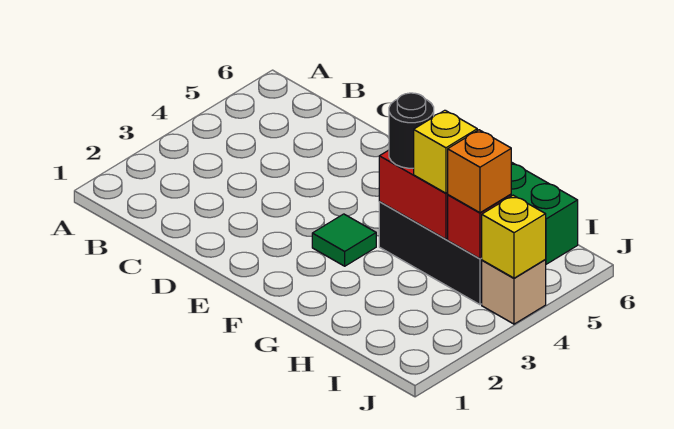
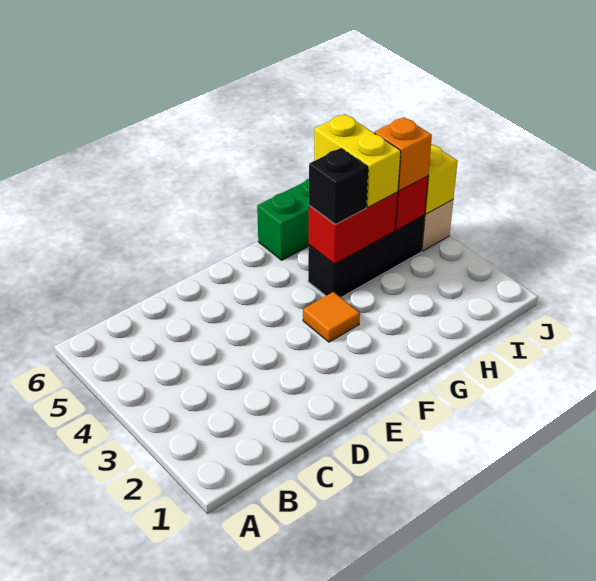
green 1x1 tile [312,214,376,266] -> orange 1x1 tile [303,292,360,342]
black 1x1 round brick [389,93,434,168] -> black 1x1 brick [309,148,368,225]
yellow 1x1 brick [414,110,477,193] -> yellow 1x2 brick [314,114,401,207]

